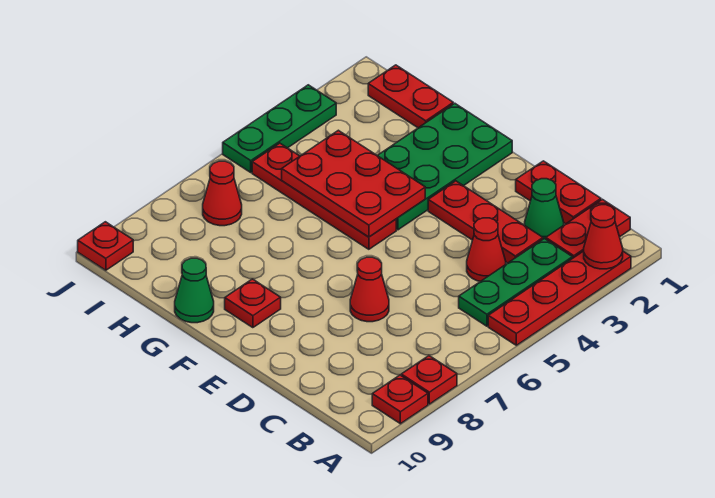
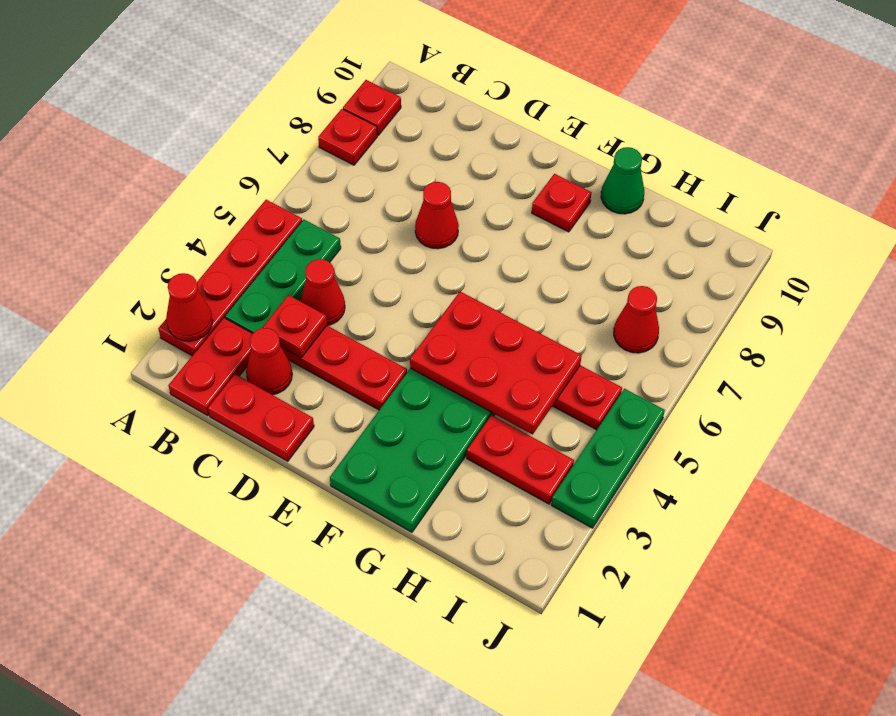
green 1x1 cone [525,179,564,239] -> red 1x1 cone [246,328,292,395]
red 1x2 plate [368,65,453,128] -> red 1x2 plate moved to [467,415,574,504]
red 1x1 plate [78,222,133,270] -> red 1x1 plate moved to [262,295,327,358]

